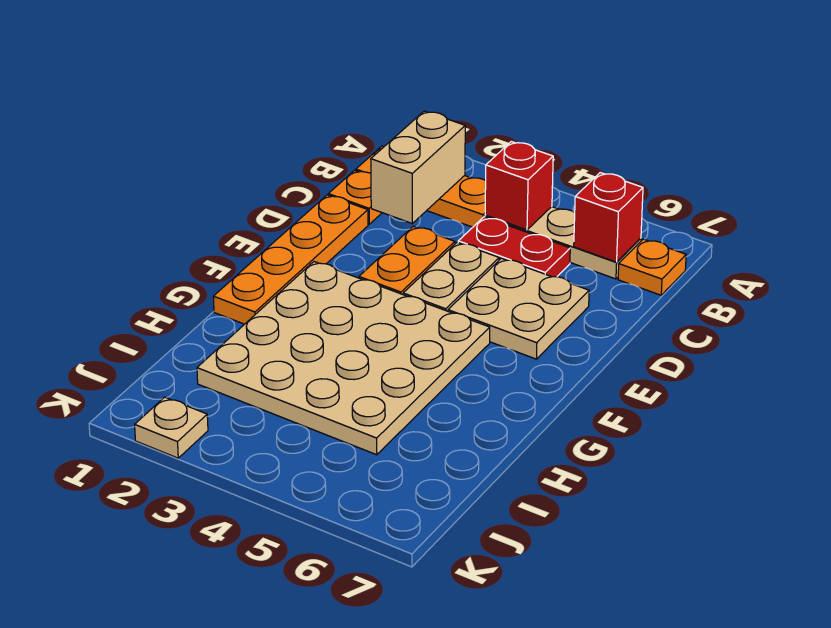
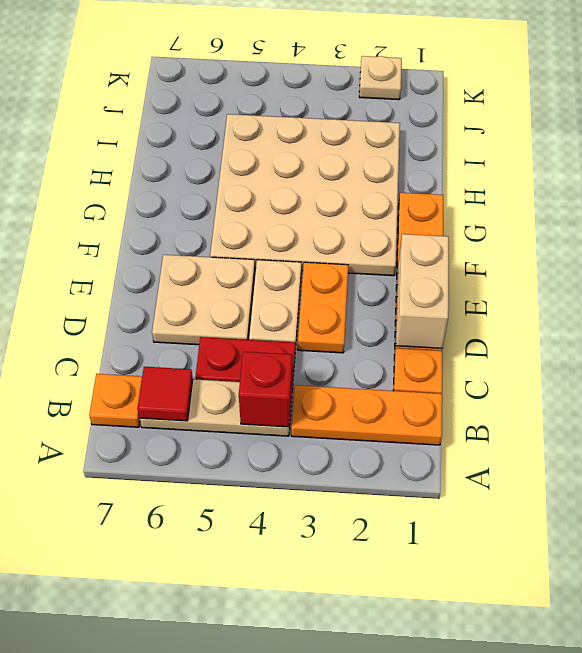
tan 1x2 brick [371,111,465,223] -> tan 1x2 brick moved to [396,234,449,348]
red 1x1 brick [574,173,643,262] -> red 1x1 tile [138,367,193,421]

